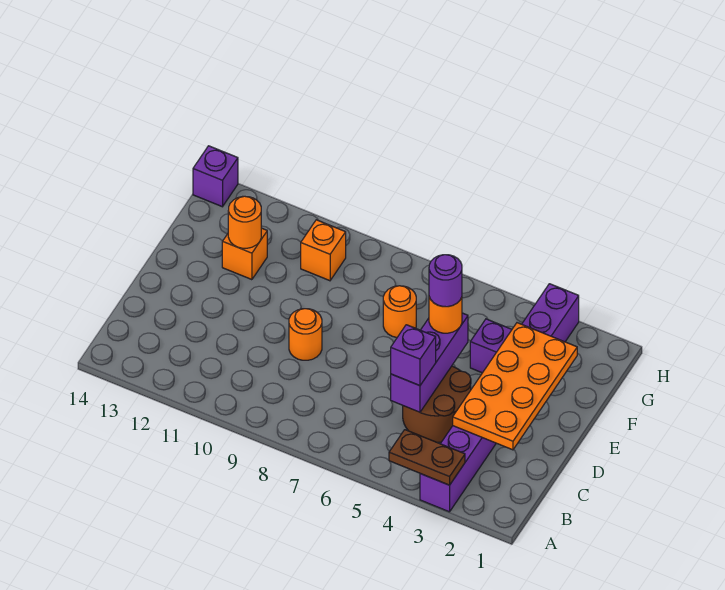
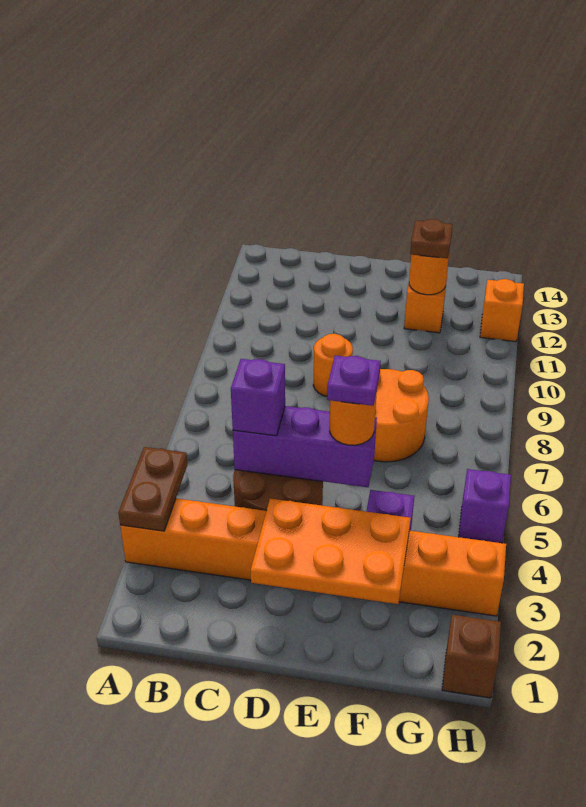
purple 1x8 brick [420,284,579,512] -> orange 1x8 brick [120,498,506,616]
orange 2x4 plate [453,323,577,450] -> orange 2x3 plate [251,499,411,604]
purple 1x1 round brick [429,255,462,307] -> purple 1x1 plate [327,356,381,406]
orange 1x1 round brick [383,286,416,338] -> orange 2x2 round brick [374,369,429,462]
none -> brown 1x1 plate [410,219,453,258]
orange 1x1 brick [301,220,346,281] -> orange 1x1 brick moved to [480,279,524,342]
none -> brown 1x1 brick [442,615,501,698]
purple 1x1 brick [193,146,238,207] -> purple 1x1 brick moved to [459,469,511,543]

